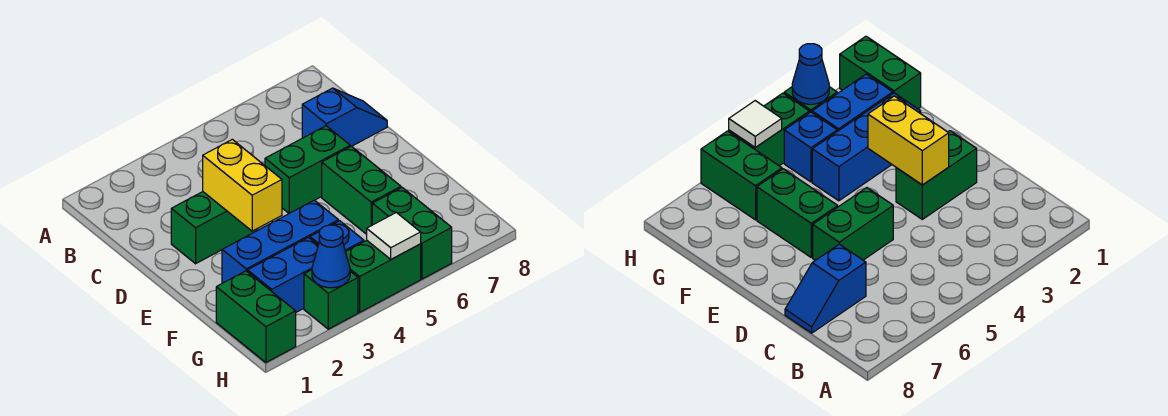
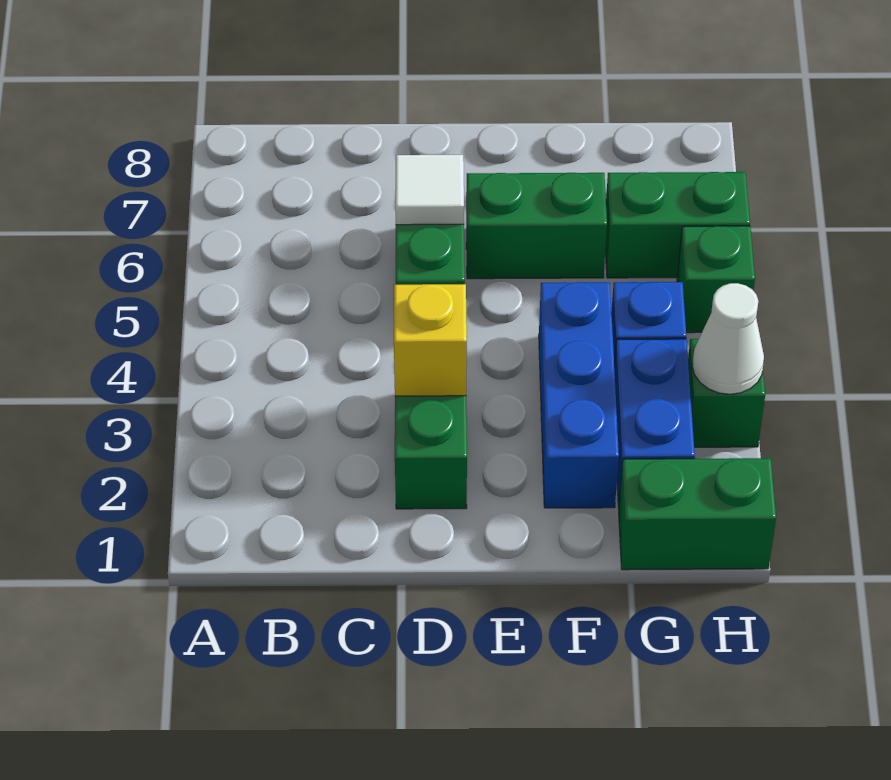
blue 1x2 slope [302,88,387,147] -> none
yellow 1x2 brick [203,139,282,231] -> yellow 1x1 brick [394,284,467,396]
blue 1x1 cone [312,225,350,288] -> white 1x1 cone [692,283,764,394]
green 1x2 brick [346,240,421,312] -> green 1x1 brick [677,226,755,333]
white 1x1 tile [367,213,421,259] -> white 1x1 tile moved to [395,155,464,225]

